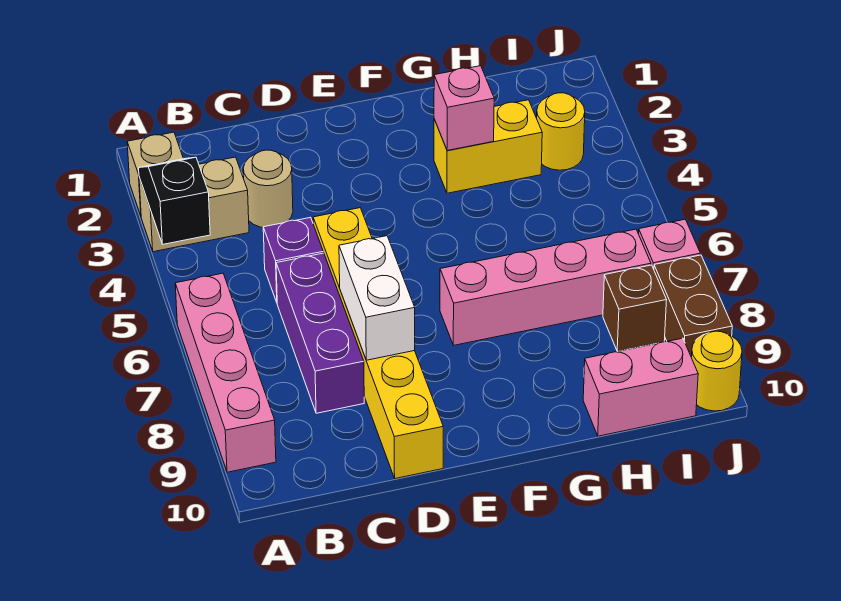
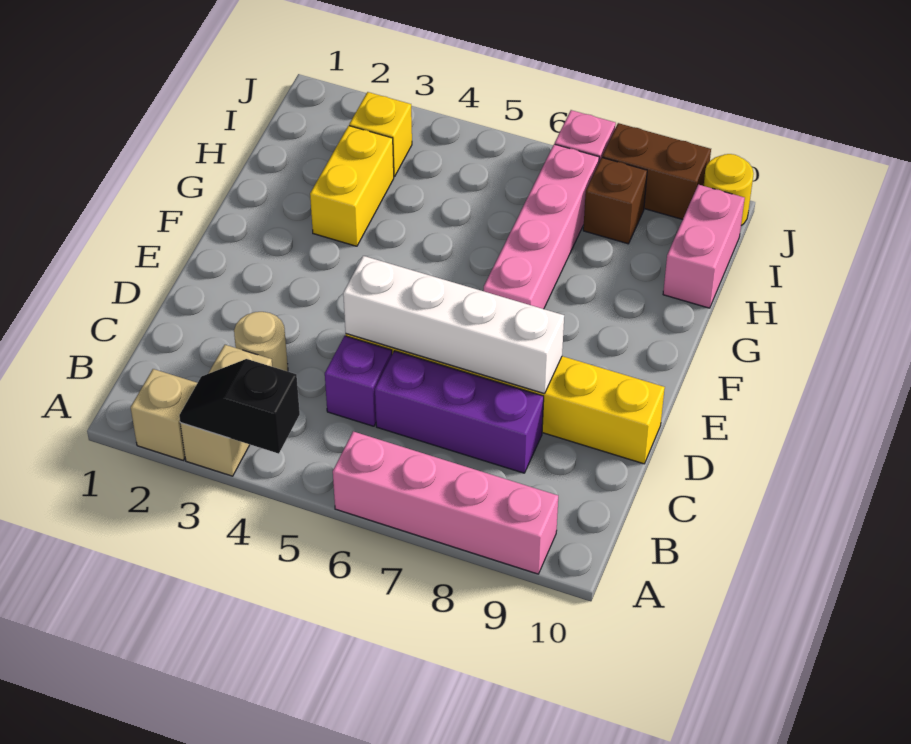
white 1x2 brick [339,236,415,360] -> white 1x4 brick [343,256,564,394]
pink 1x1 brick [434,66,494,151] -> none
yellow 1x1 round brick [537,93,585,170] -> yellow 1x1 brick [349,92,412,177]

